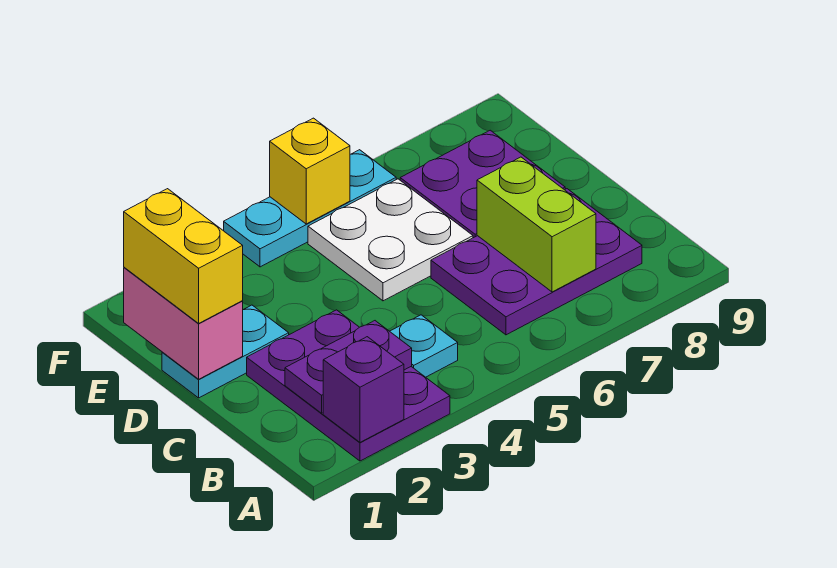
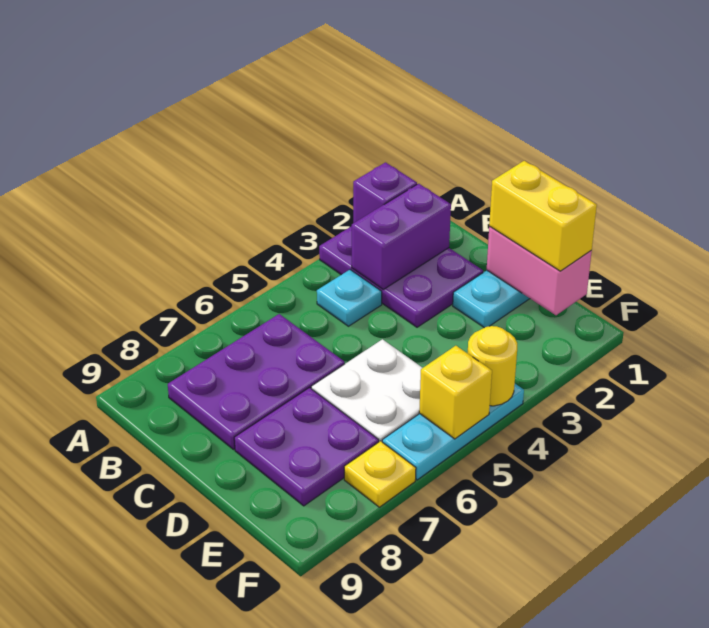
purple 1x2 plate [285,321,412,413] -> purple 1x2 brick [352,184,451,289]
lime 1x2 brick [477,157,596,292] -> none
none -> yellow 1x1 round brick [468,326,517,406]
none -> yellow 1x1 plate [344,441,416,507]

